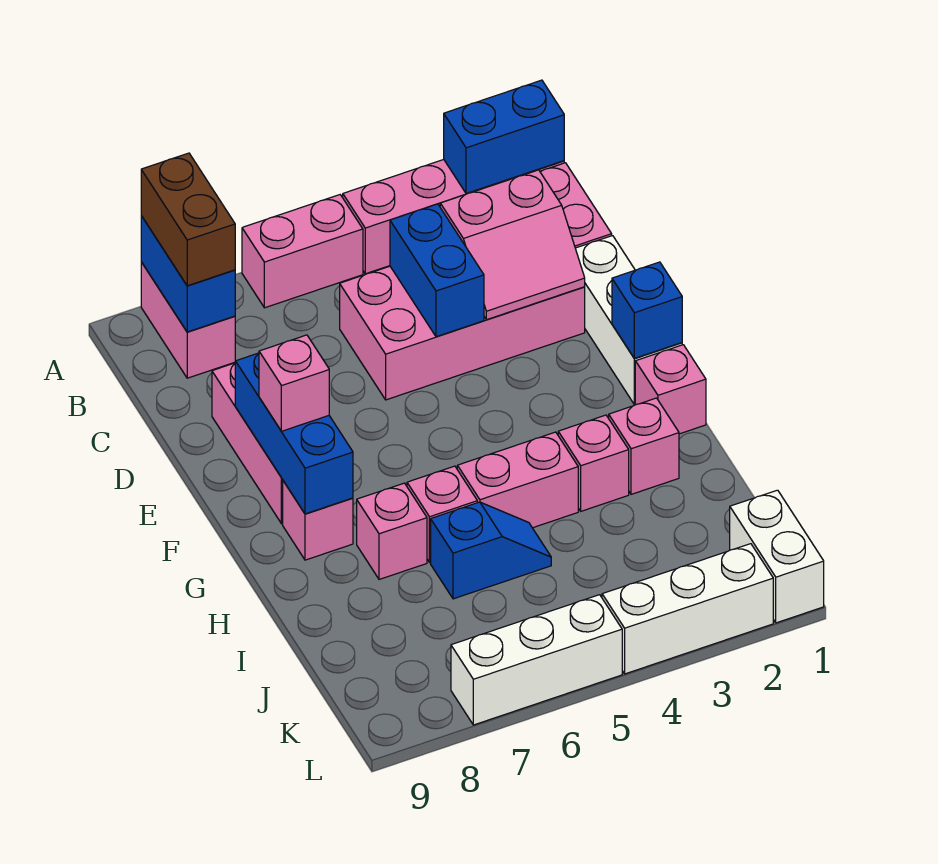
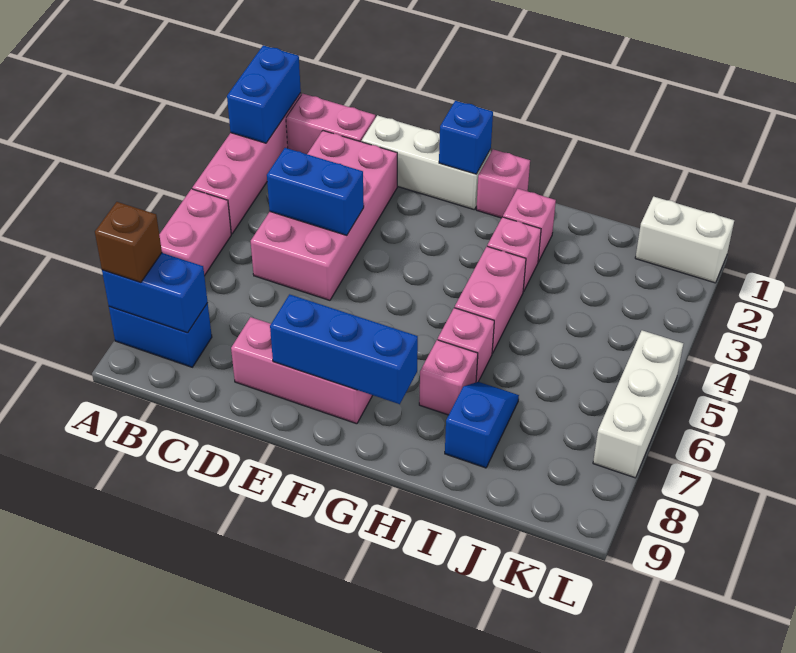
pink 1x2 brick [141,262,235,378] -> blue 1x2 brick [109,303,212,367]
brown 1x2 brick [141,153,235,286] -> brown 1x1 brick [95,202,162,283]
pink 2x2 slope [440,170,585,320] -> none
pink 1x1 brick [259,335,329,431] -> none
pink 1x1 brick [283,481,353,560] -> none
blue 1x2 slope [431,502,551,599] -> blue 1x2 slope moved to [445,382,519,468]
white 1x3 brick [602,544,773,674] -> none

